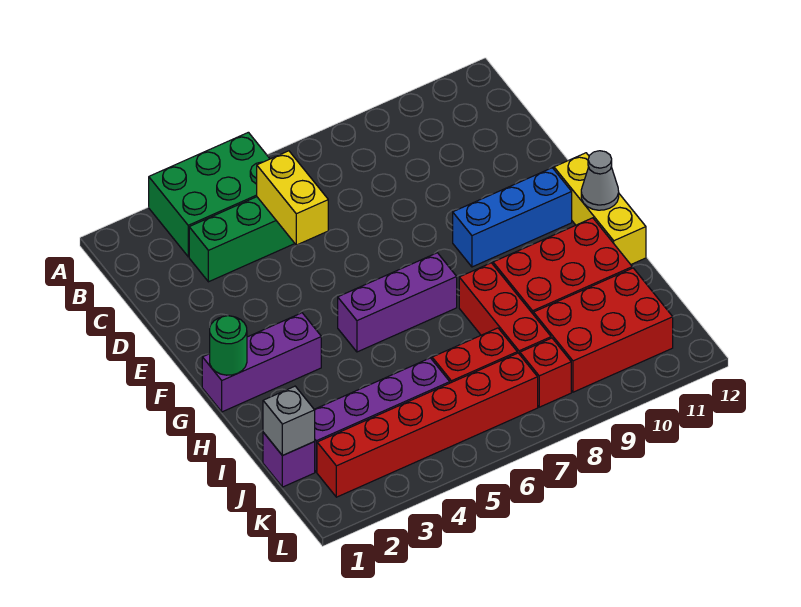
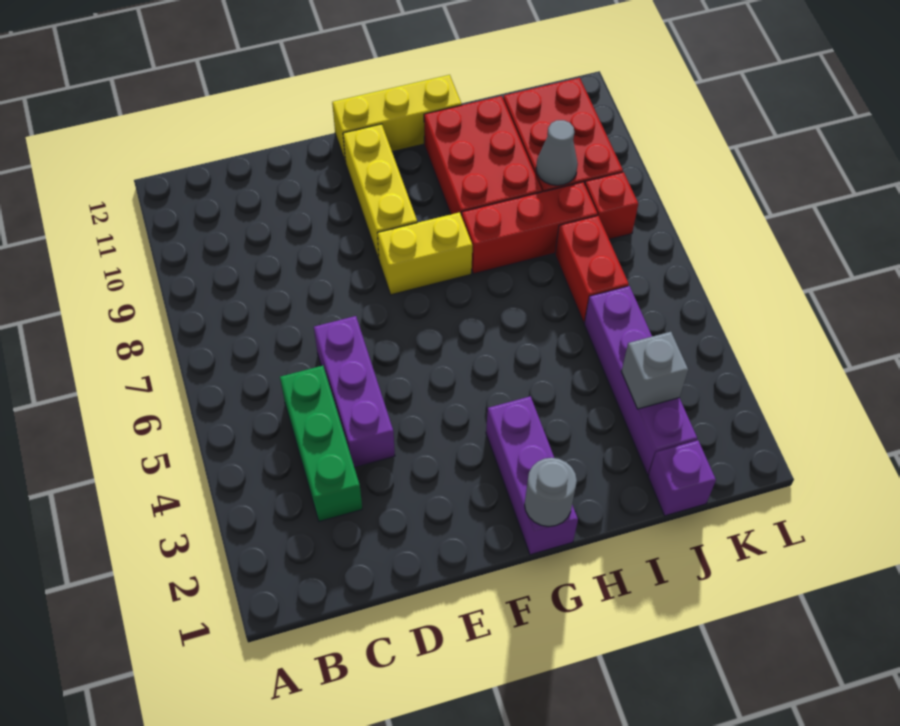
green 2x3 brick [149,132,270,257] -> none
yellow 1x2 brick [257,151,328,245] -> yellow 1x2 brick moved to [378,212,472,295]
blue 1x3 brick [453,168,572,267] -> yellow 1x3 brick [343,124,417,260]
green 1x1 round brick [210,316,247,375] -> grey 1x1 round brick [525,458,577,527]
purple 1x3 brick [338,253,457,352] -> purple 1x3 brick moved to [314,316,395,467]
grey 1x1 cone [581,151,619,210] -> grey 1x1 cone moved to [536,120,578,185]
grey 1x1 brick [263,386,315,456] -> grey 1x1 brick moved to [621,332,688,409]
red 1x6 brick [317,353,538,497] -> none

